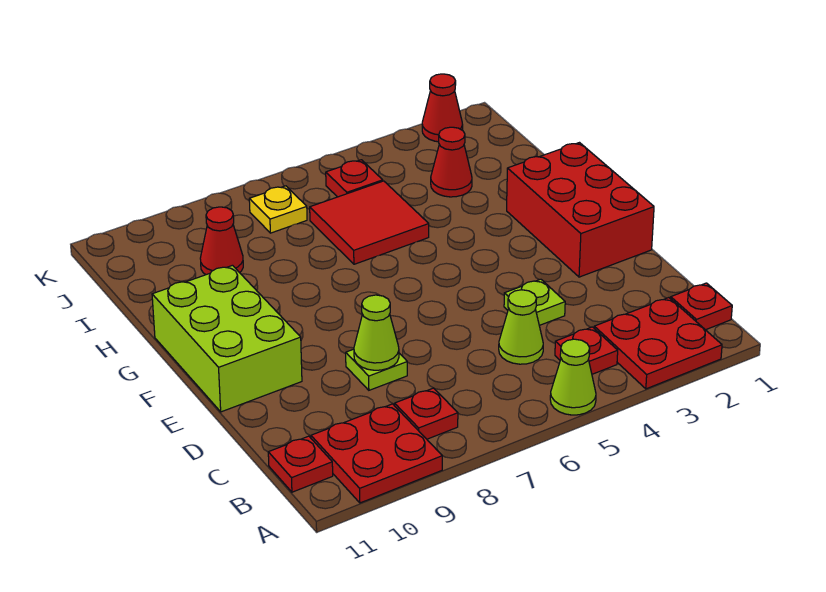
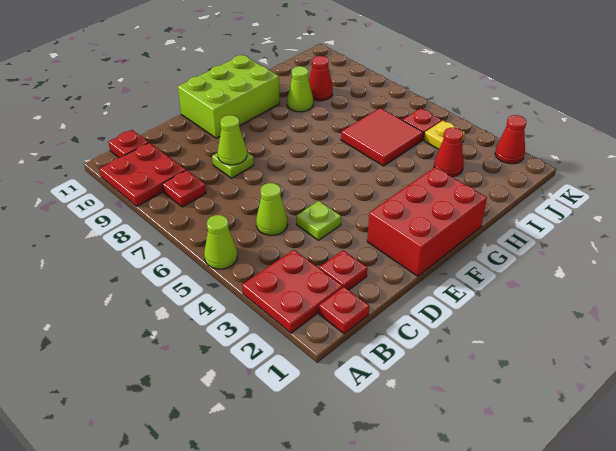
red 1x1 plate [555,327,618,374] -> red 1x1 plate moved to [319,250,367,290]
none -> lime 1x1 cone [287,66,313,112]
yellow 1x1 plate [249,186,307,233] -> yellow 1x1 plate moved to [424,121,465,149]

